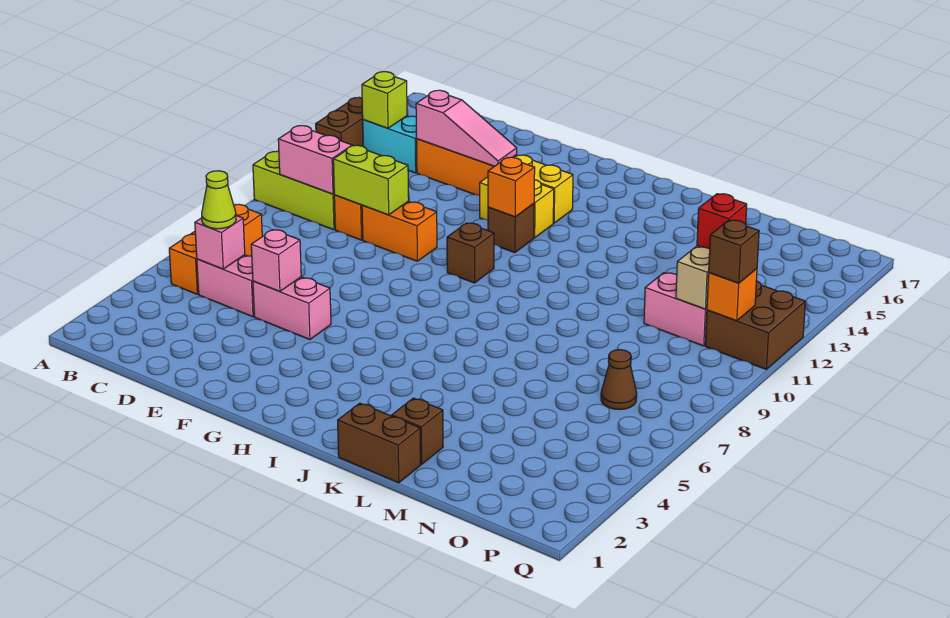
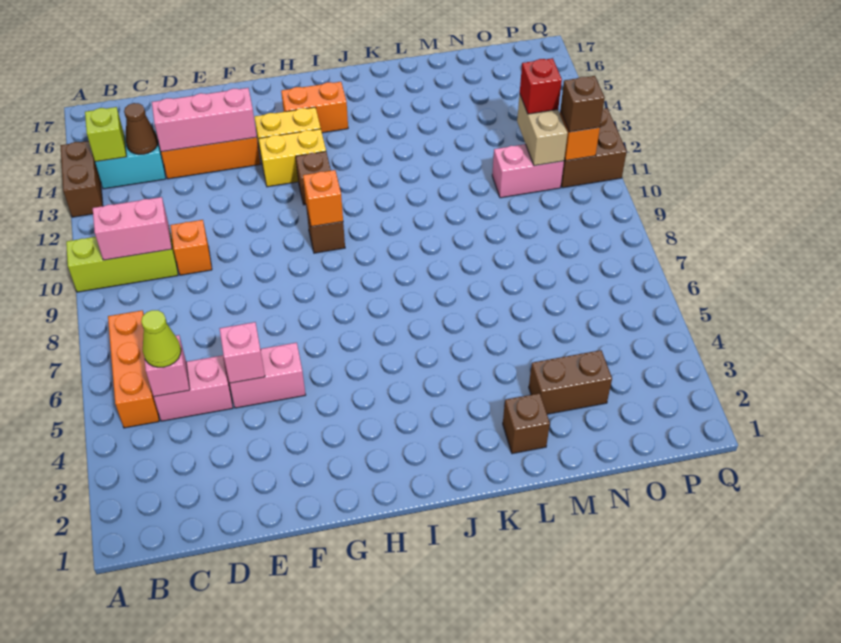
lime 1x2 brick [333,145,409,215] -> none
pink 1x3 slope [416,90,517,166] -> pink 1x3 brick [152,88,257,152]
orange 1x2 brick [362,201,437,261] -> orange 1x2 brick moved to [281,82,348,133]
orange 1x1 brick [488,157,535,217] -> orange 1x1 brick moved to [303,170,343,227]
brown 1x2 brick [338,403,421,483] -> brown 1x2 brick moved to [529,350,612,414]
brown 1x1 cone [601,350,637,410] -> brown 1x1 cone moved to [124,103,158,155]

